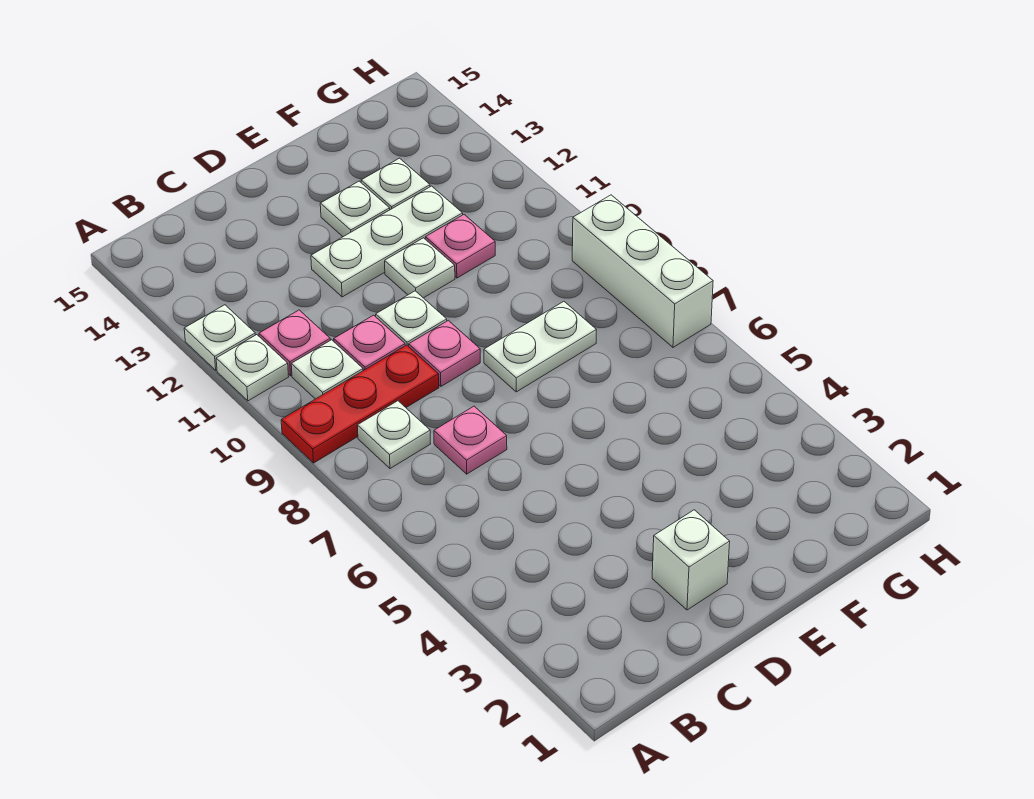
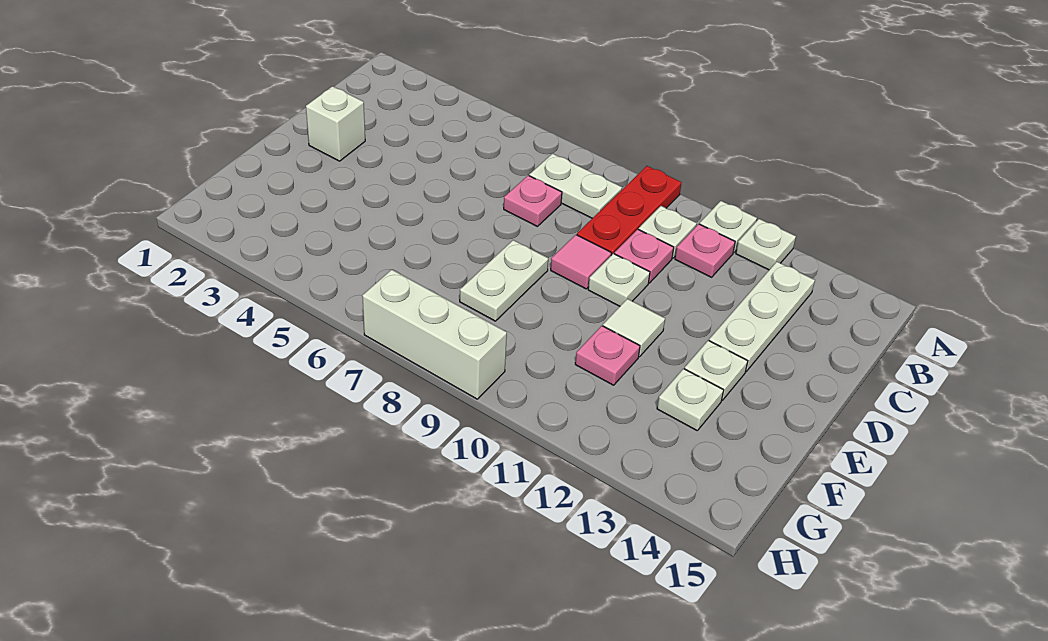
white 1x1 plate [357,401,431,469] -> white 1x2 plate [529,153,622,218]
pink 1x1 plate [409,320,480,386] -> pink 1x1 tile [551,235,611,289]
white 1x3 plate [311,186,463,297] -> white 1x3 plate moved to [709,262,815,372]
white 1x1 plate [385,238,455,298] -> white 1x1 tile [603,299,665,357]

